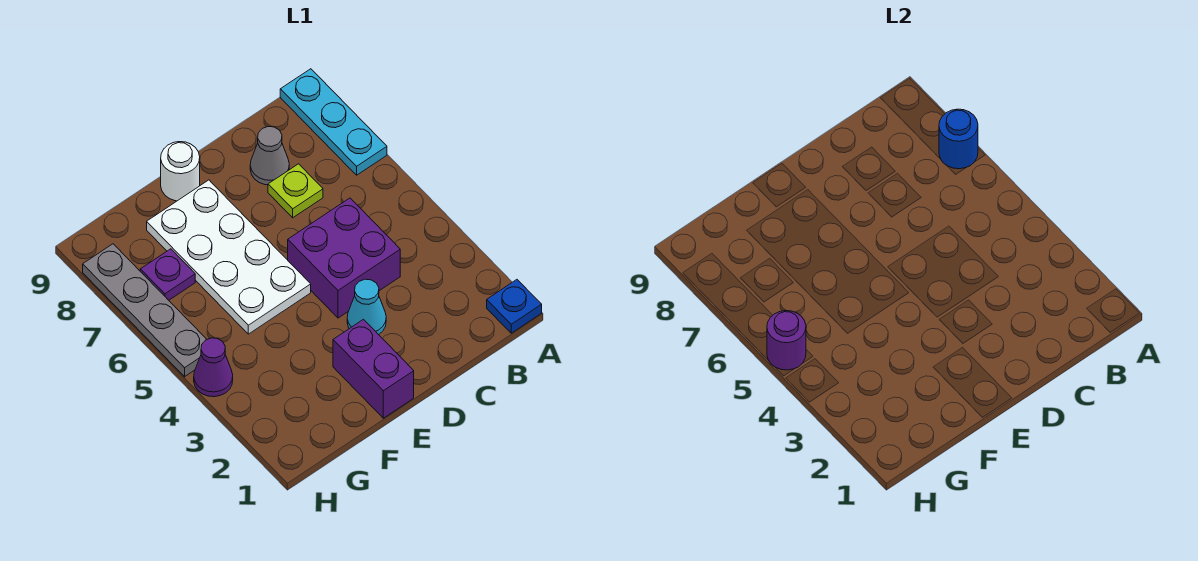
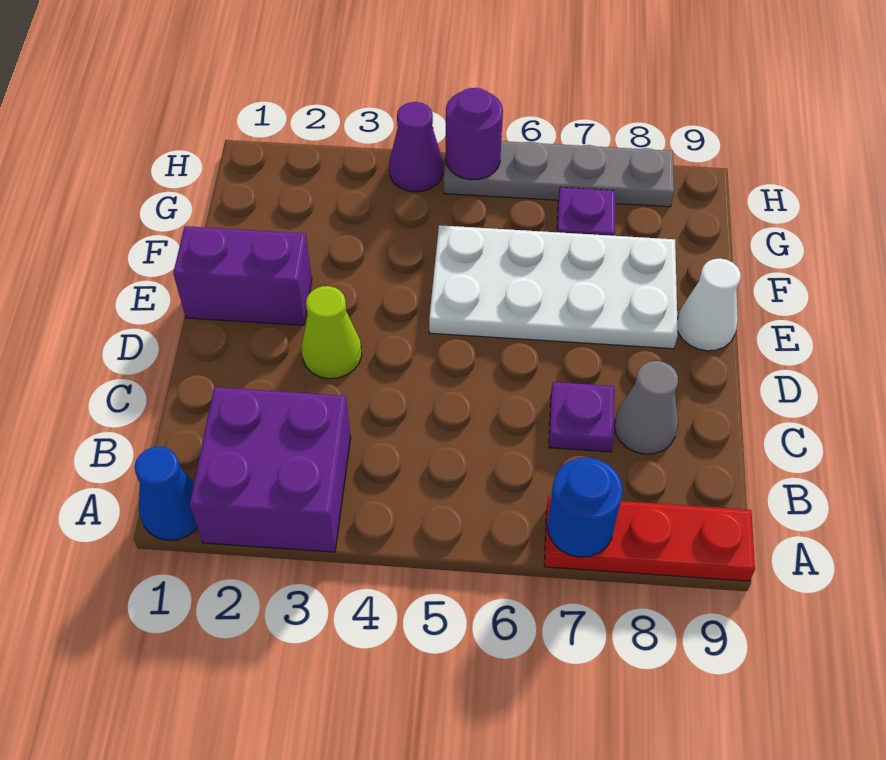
blue 1x1 plate [487,280,542,333] -> blue 1x1 cone [135,447,197,540]
cyan 1x3 plate [280,69,387,175] -> red 1x3 plate [544,496,755,581]
purple 2x2 brick [288,198,400,318] -> purple 2x2 brick moved to [190,387,351,552]
lime 1x1 plate [268,164,323,218] -> purple 1x1 plate [549,382,614,452]
cyan 1x1 cone [347,279,386,335] -> lime 1x1 cone [302,286,362,379]
white 1x1 round brick [161,142,200,201] -> white 1x1 cone [677,258,741,351]

